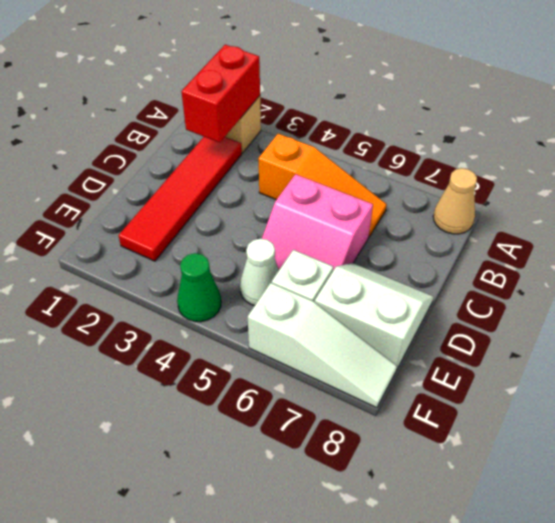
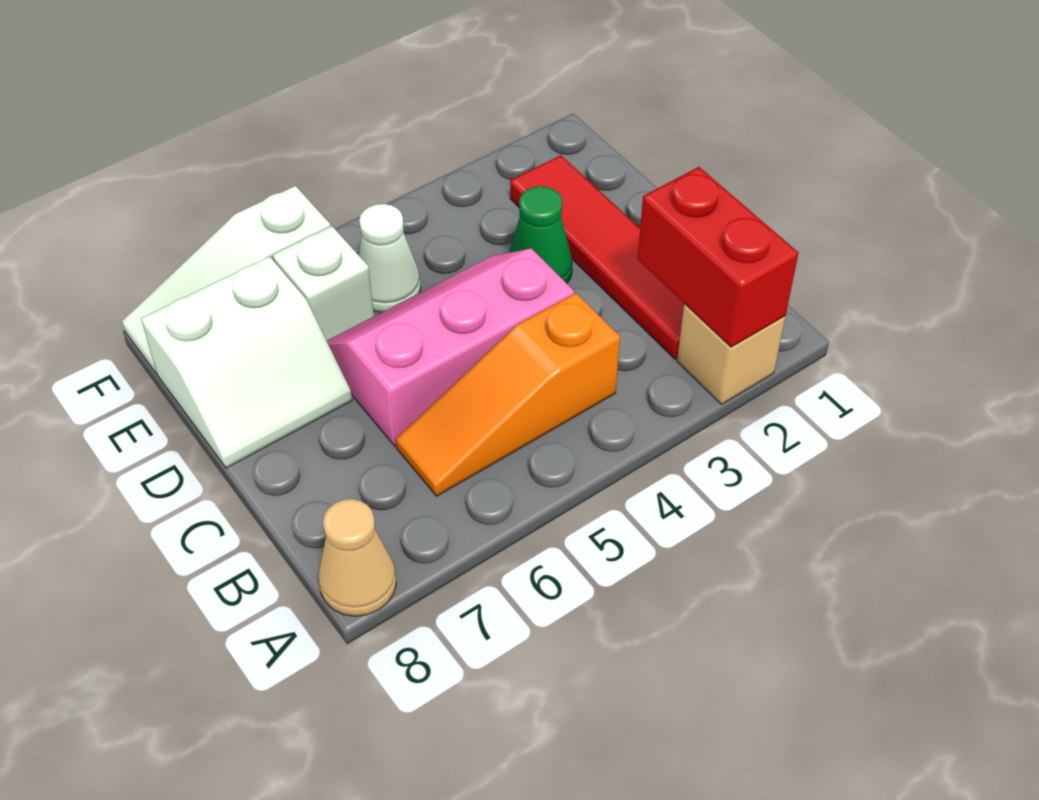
pink 2x2 slope [262,174,373,270] -> pink 2x3 slope [327,249,574,446]
green 1x1 cone [177,253,221,322] -> green 1x1 cone moved to [509,186,573,283]

